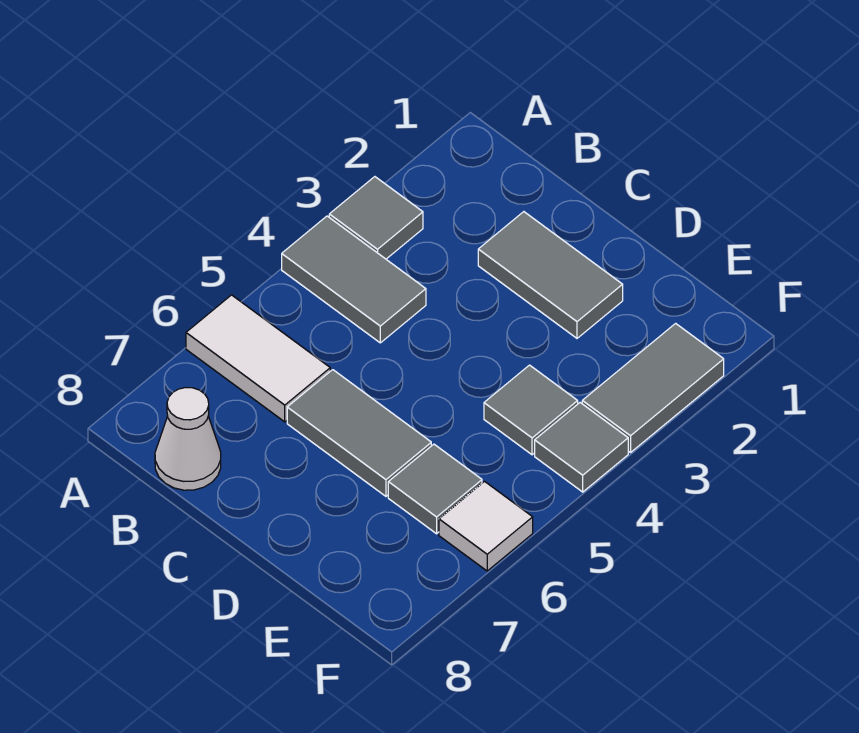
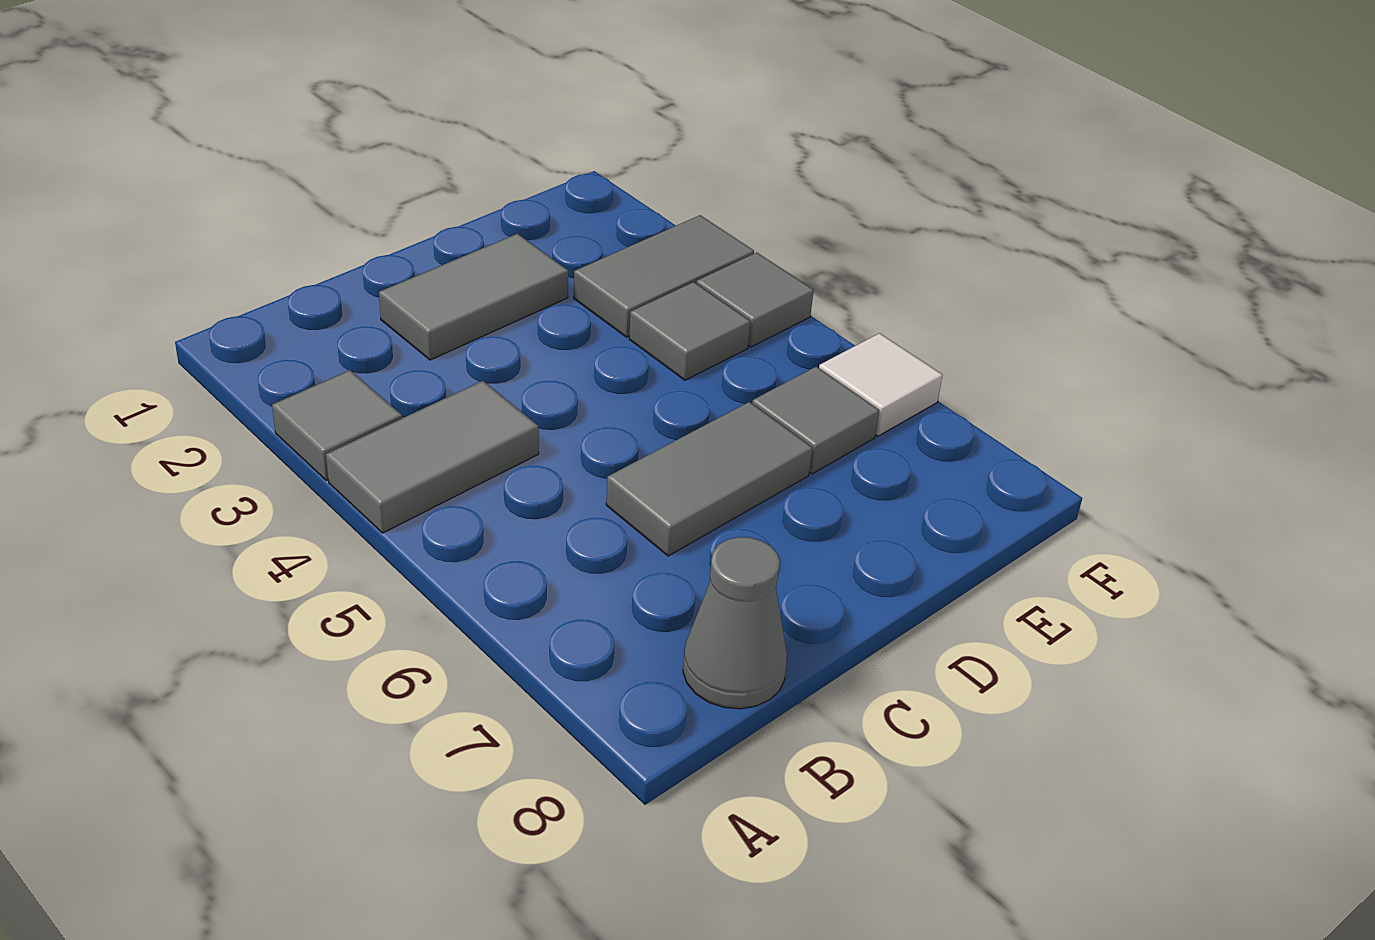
white 1x2 tile [186,295,330,422] -> none
white 1x1 cone [155,388,221,490] -> grey 1x1 cone [683,537,787,709]
grey 1x2 tile [582,323,724,453] -> grey 1x2 tile turned to [574,215,754,337]

